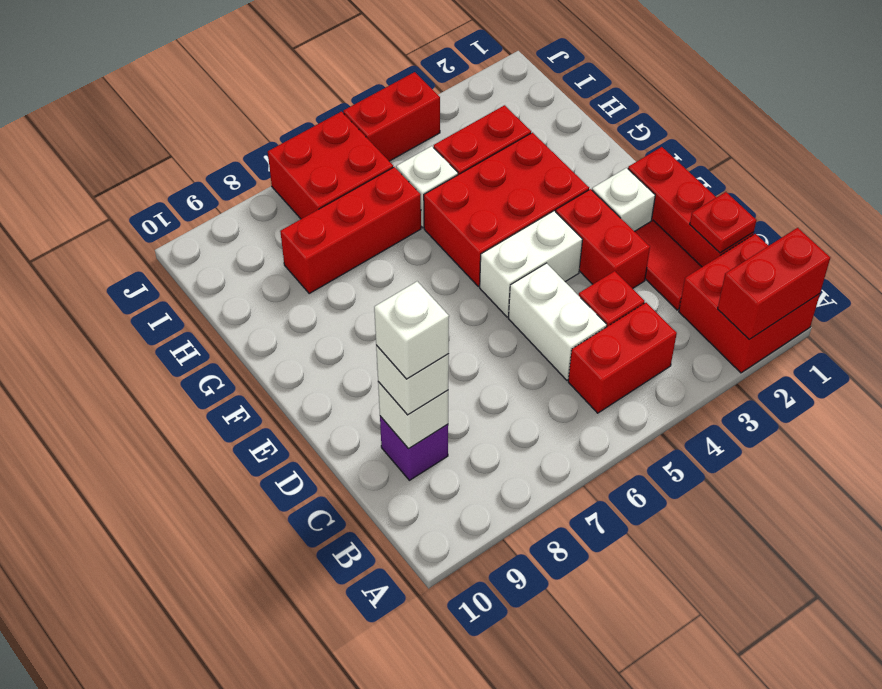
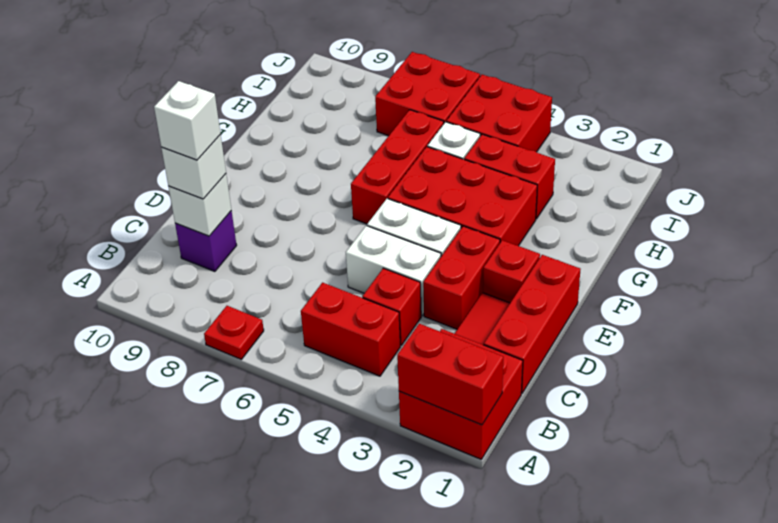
red 1x1 plate [690,192,756,253] -> red 1x1 plate moved to [204,306,264,359]
white 1x2 brick [508,263,607,380] -> white 1x2 brick turned to [346,226,441,316]
white 1x1 brick [592,168,655,231] -> red 1x1 brick [483,240,540,303]
red 1x3 brick [280,167,421,293] -> red 1x3 brick turned to [351,110,444,224]
red 1x2 brick [343,72,440,161] -> red 2x2 brick [446,75,552,152]

